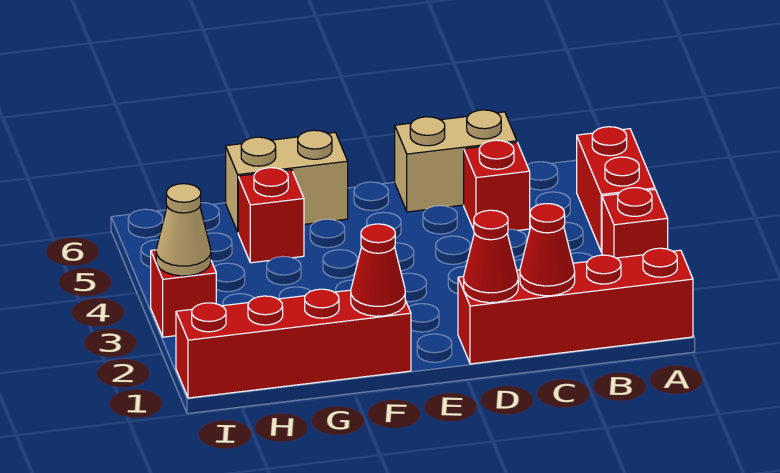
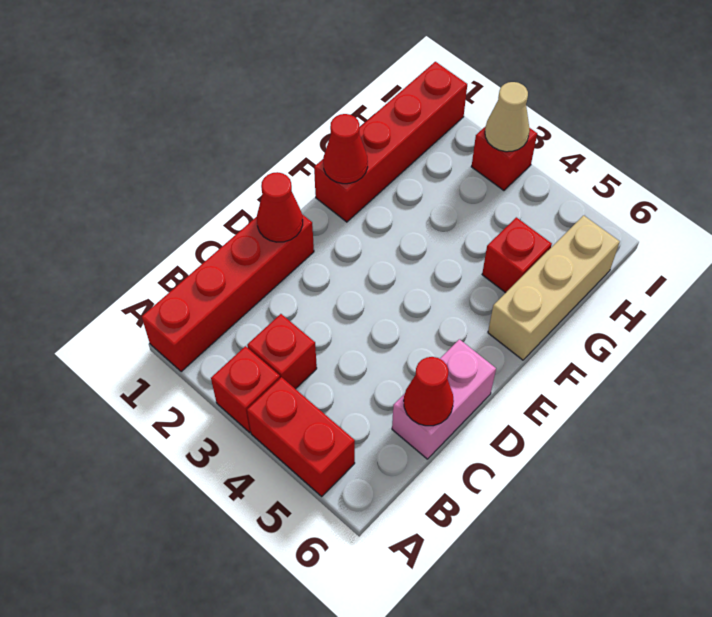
red 1x1 cone [520,204,575,296] -> red 1x1 cone moved to [404,357,454,426]
red 1x1 brick [464,140,530,230] -> red 1x1 brick moved to [247,314,317,389]
tan 1x2 brick [395,110,517,212] -> pink 1x2 brick [392,339,496,459]
tan 1x2 brick [226,130,348,232] -> tan 1x3 brick [488,215,620,360]

